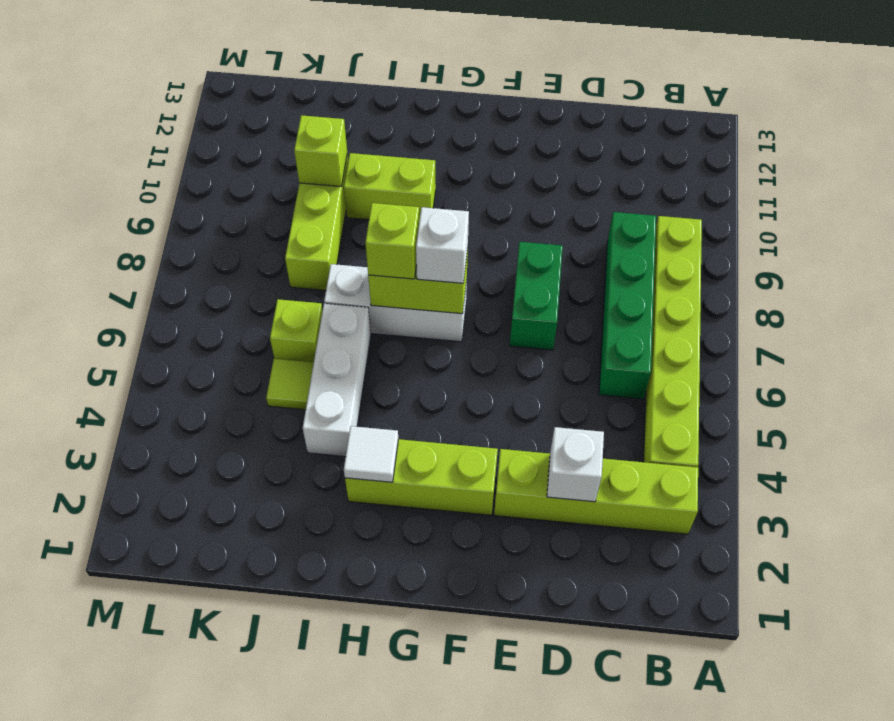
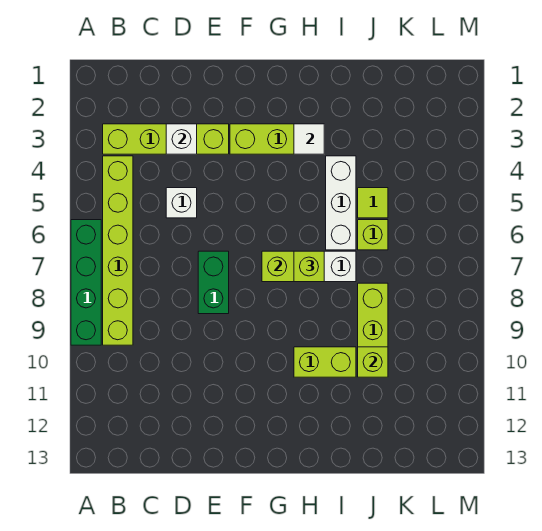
green 1x4 brick [599,212,656,399] -> green 1x4 brick moved to [71,220,101,345]
white 1x1 brick [416,207,469,283] -> white 1x1 brick moved to [166,188,197,218]

